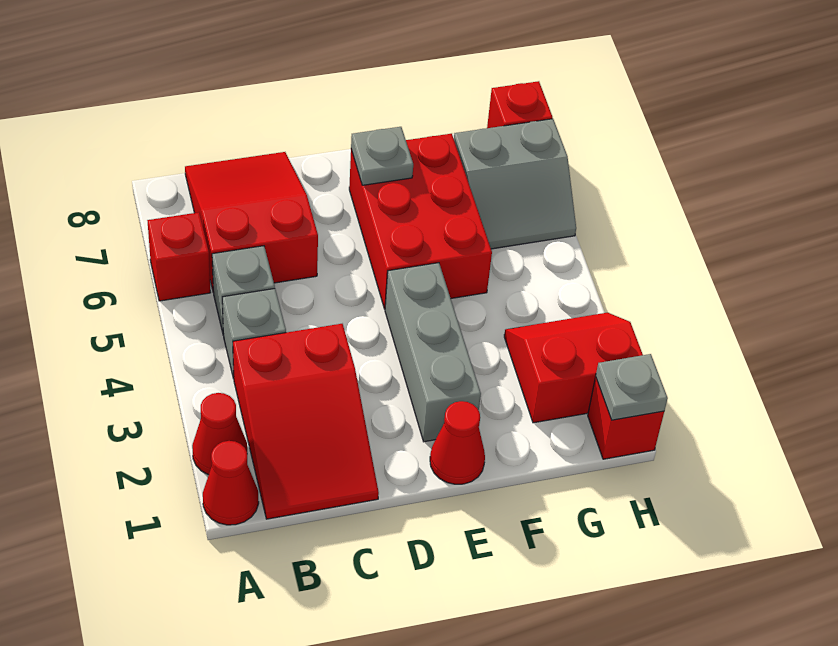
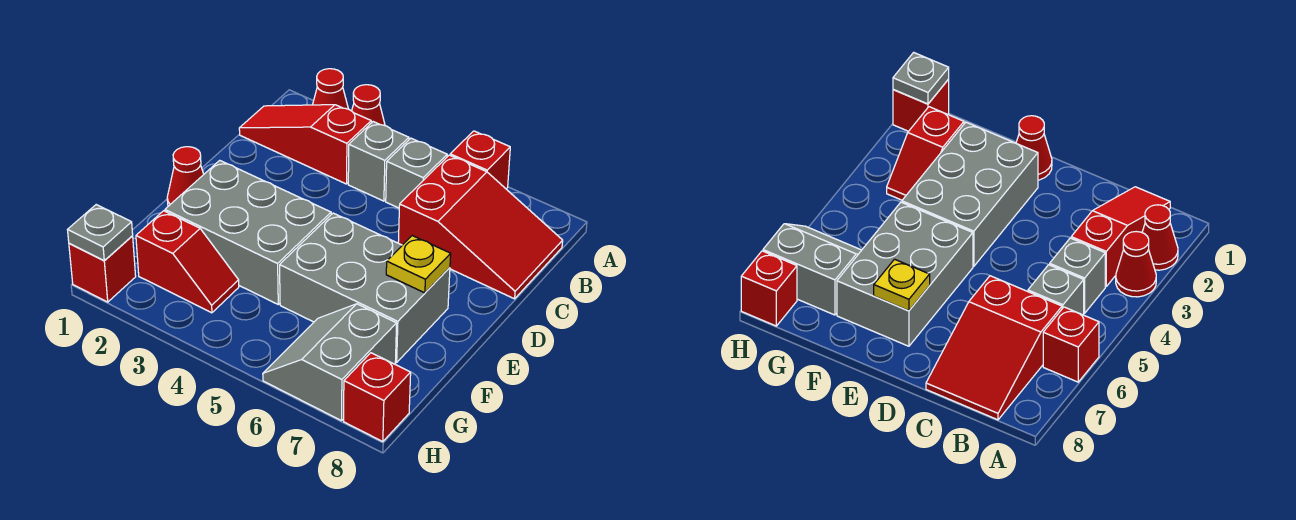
red 1x1 cone [203,441,259,525] -> red 1x1 cone moved to [352,85,385,126]
red 2x3 slope [233,324,379,519] -> red 1x3 slope [239,105,371,184]
grey 1x3 brick [385,263,481,442] -> grey 2x3 brick [165,160,331,304]
red 2x3 brick [349,134,492,309] -> grey 2x3 brick [280,213,450,362]
grey 1x1 plate [351,127,413,185] -> yellow 1x1 plate [386,236,451,293]
red 2x2 slope [504,313,643,423] -> red 1x2 slope [136,211,239,313]

